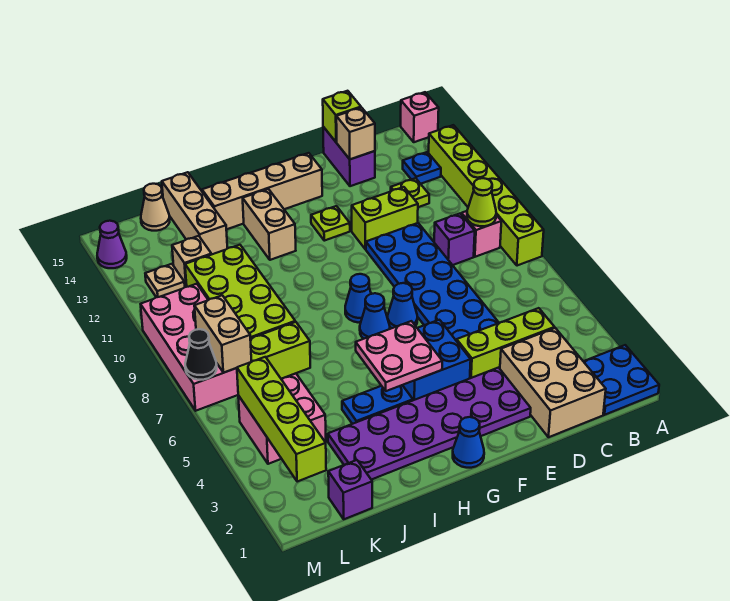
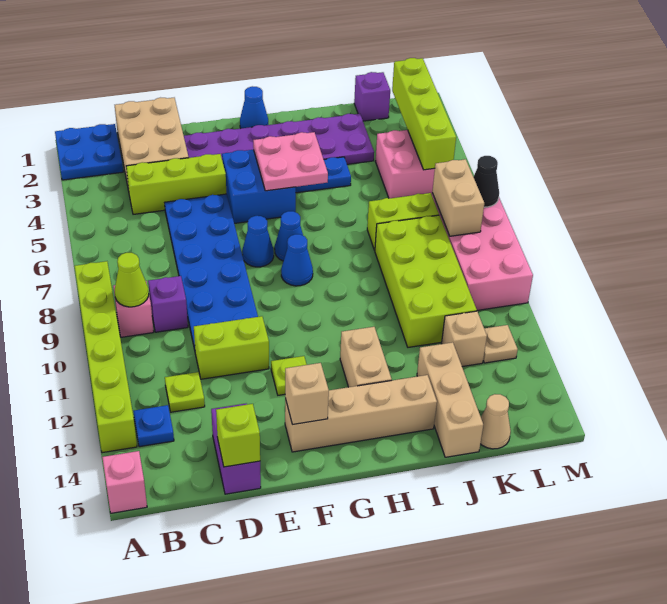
tan 1x1 brick [336,108,375,159] -> tan 1x1 brick moved to [285,363,329,425]
purple 1x1 cone [97,221,127,268] -> none

